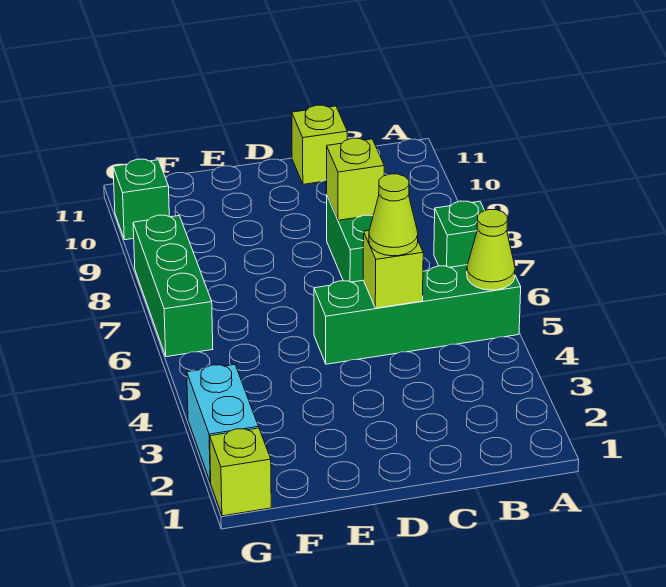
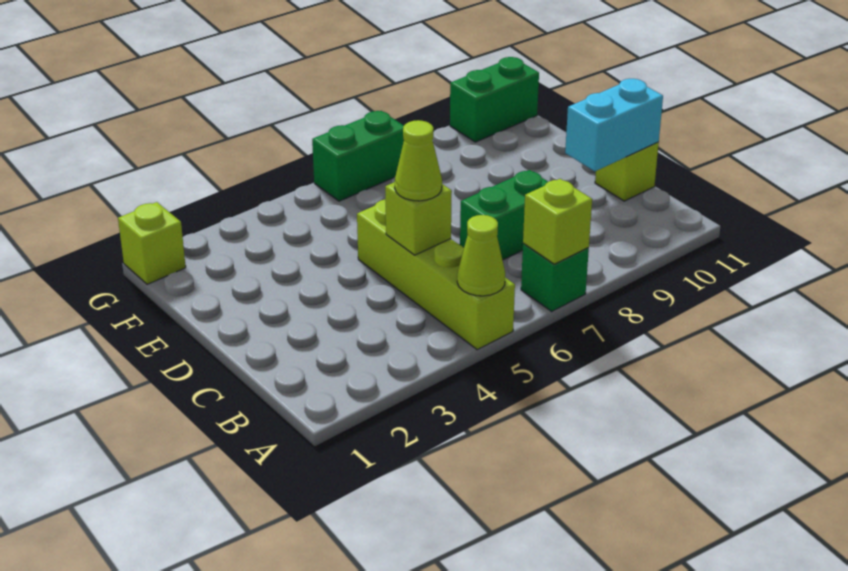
green 1x4 brick [314,265,521,364] -> lime 1x4 brick [357,200,515,349]
lime 1x1 brick [327,138,384,220] -> lime 1x1 brick moved to [523,179,592,264]
cyan 1x2 brick [187,364,259,483] -> cyan 1x2 brick moved to [565,79,663,171]
green 1x3 brick [133,215,213,357] -> green 1x2 brick [312,111,404,201]
green 1x1 brick [113,159,169,240] -> green 1x2 brick [450,57,539,142]

